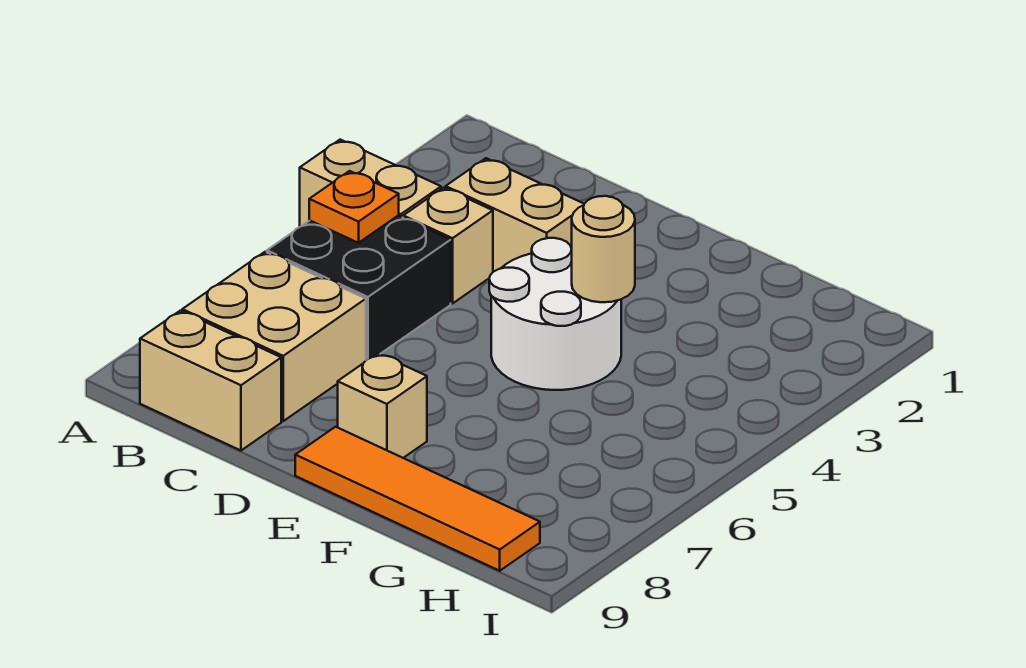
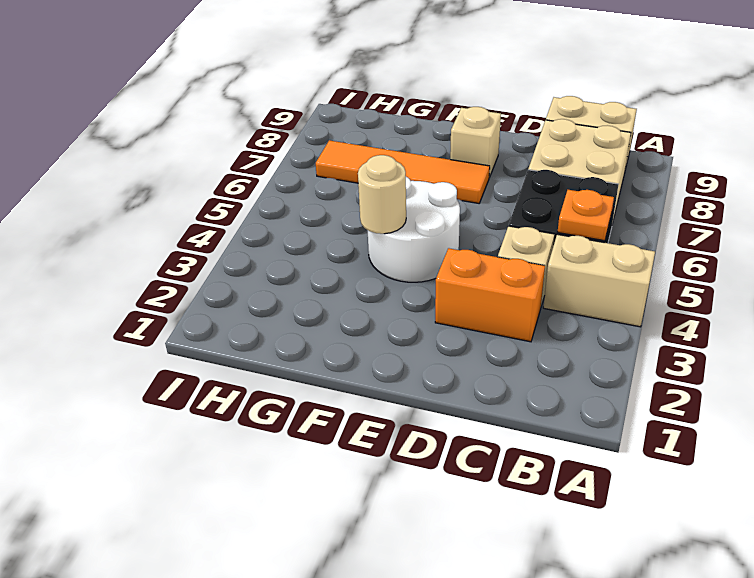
tan 1x2 brick [446,158,584,272] -> orange 1x2 brick [435,248,545,342]
orange 1x4 tile [295,427,540,571] -> orange 1x4 tile moved to [316,140,490,203]

